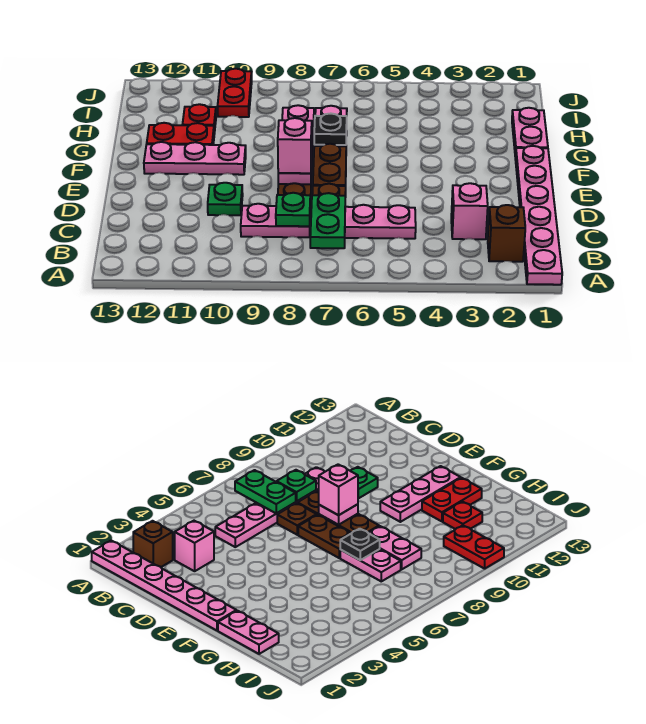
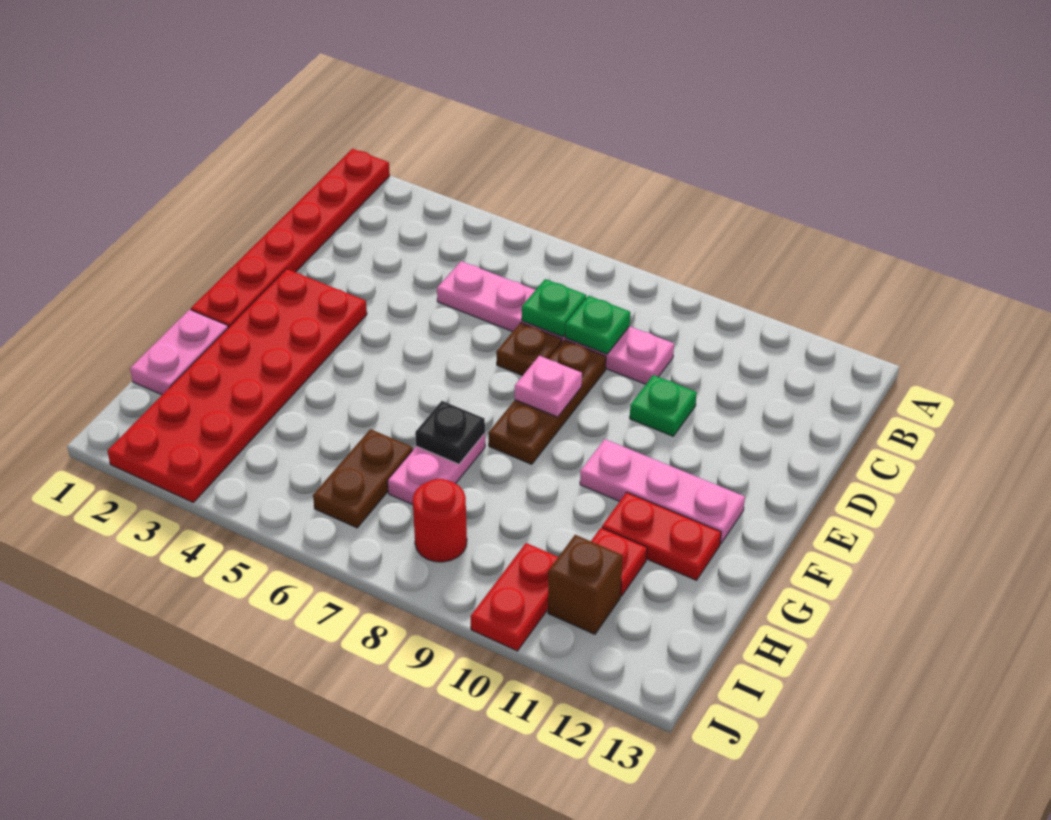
pink 1x6 plate [515,146,562,285] -> red 1x6 plate [191,149,390,328]
brown 1x1 brick [488,205,525,262] -> brown 1x1 brick moved to [548,535,623,634]
green 1x2 plate [310,193,345,248] -> green 1x1 plate [522,279,586,337]
pink 1x1 brick [451,183,488,239] -> none
none -> red 2x6 plate [107,269,367,502]
brown 1x2 plate [313,144,346,186] -> brown 1x2 plate moved to [313,429,413,528]
pink 1x1 brick [278,118,312,173] -> none
pink 1x2 plate [282,105,314,146] -> none
none -> red 1x1 round brick [413,479,467,562]

